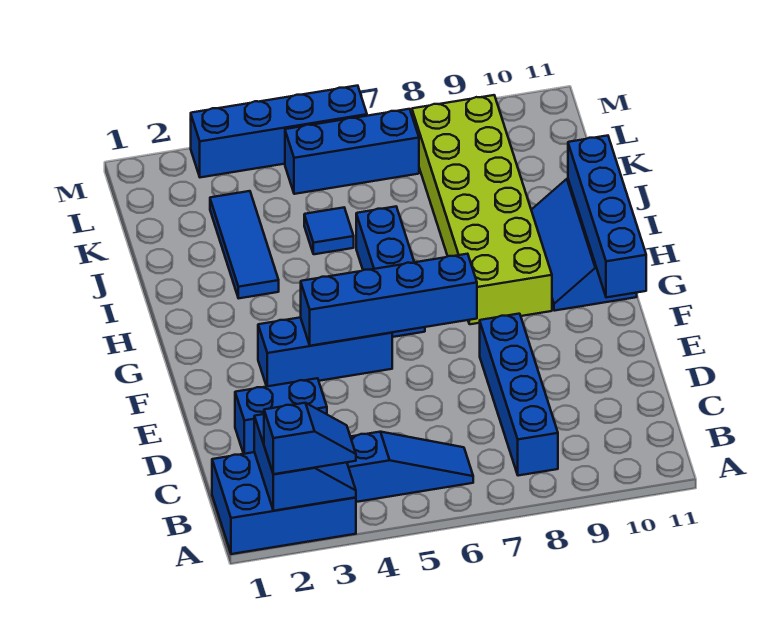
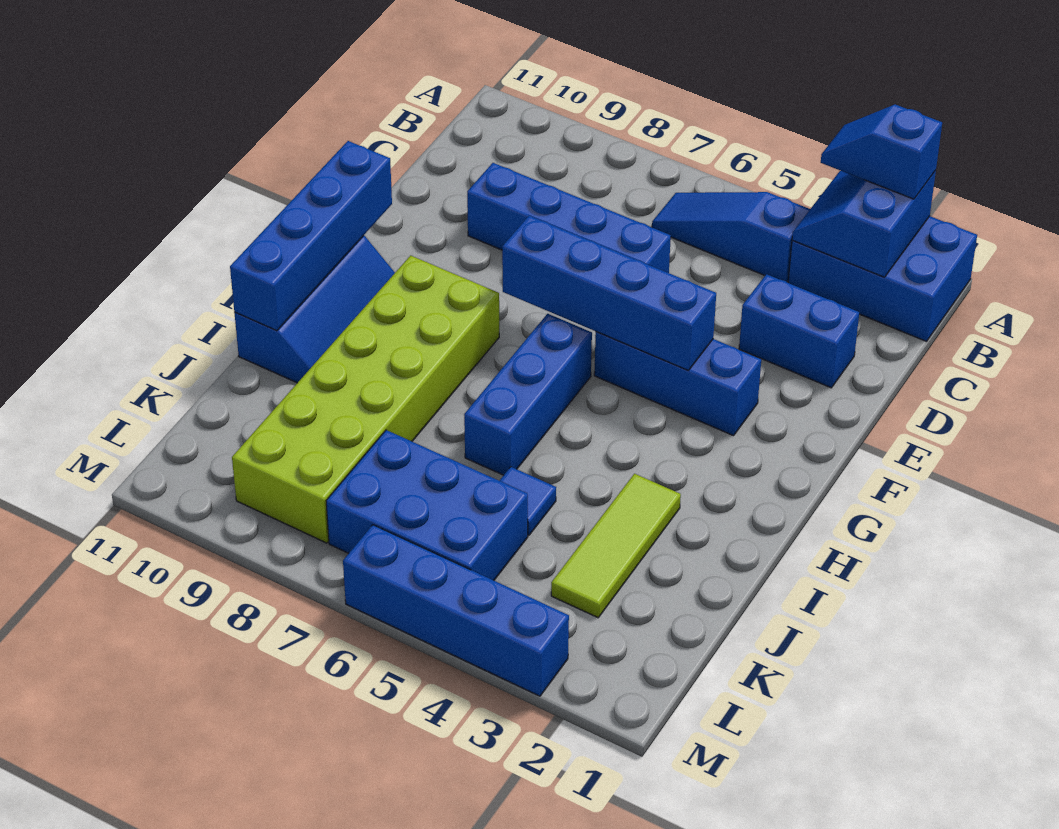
blue 1x4 brick [480,314,558,476] -> blue 1x4 brick turned to [467,163,671,273]
blue 1x3 tile [210,191,279,298] -> lime 1x3 tile [551,474,681,618]
blue 1x3 brick [285,109,419,194] -> blue 2x3 brick [326,430,528,580]

